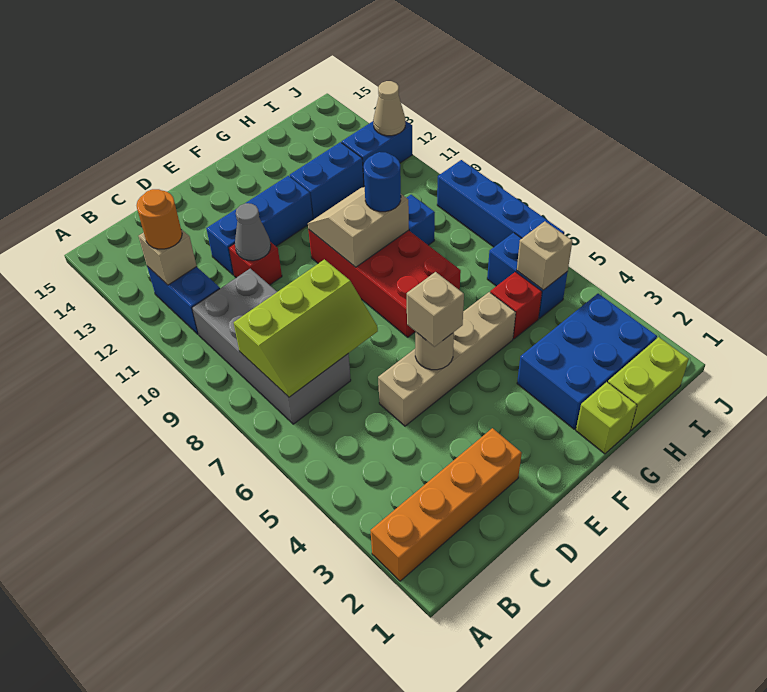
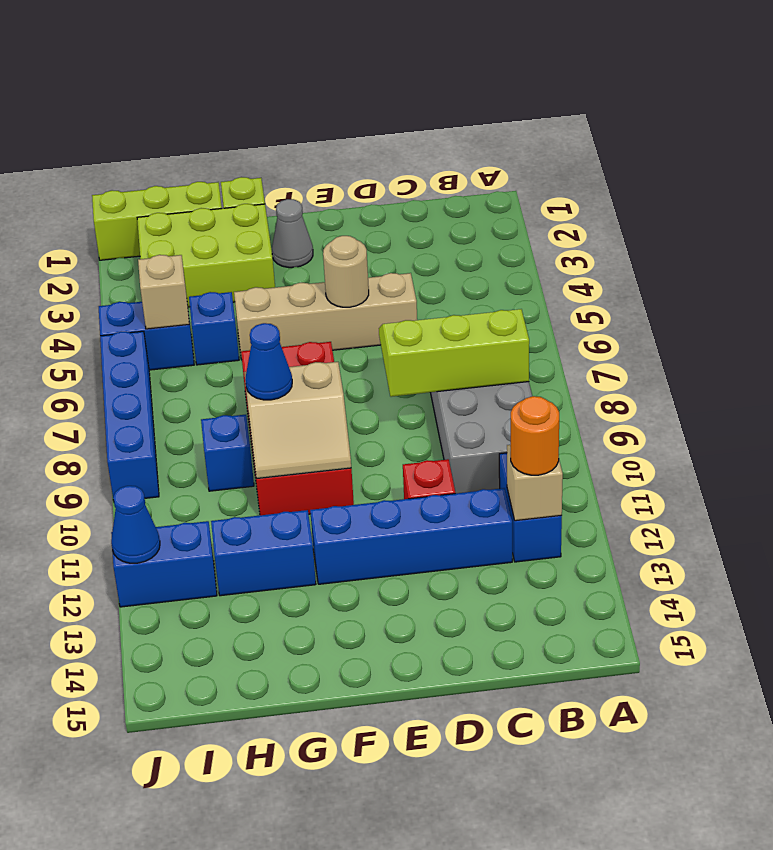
orange 1x4 brick [370,428,522,581] -> none
grey 1x1 cone [235,203,271,261] -> grey 1x1 cone moved to [272,199,313,268]
blue 1x3 brick [206,176,313,275] -> blue 1x4 brick [310,488,512,584]
tan 1x1 brick [407,272,464,347] -> none
blue 2x3 brick [517,294,657,429] -> lime 2x3 brick [137,204,275,307]
blue 1x1 round brick [364,152,401,212] -> blue 1x1 cone [245,323,292,400]
lime 1x2 brick [608,337,689,430] -> lime 1x3 brick [92,182,222,260]
red 1x1 brick [490,272,542,339] -> blue 1x1 brick [189,292,239,365]
blue 1x2 brick [487,233,568,319] -> blue 1x2 brick turned to [99,302,194,370]
tan 1x1 cone [373,81,405,136] -> blue 1x1 cone [111,486,160,563]

